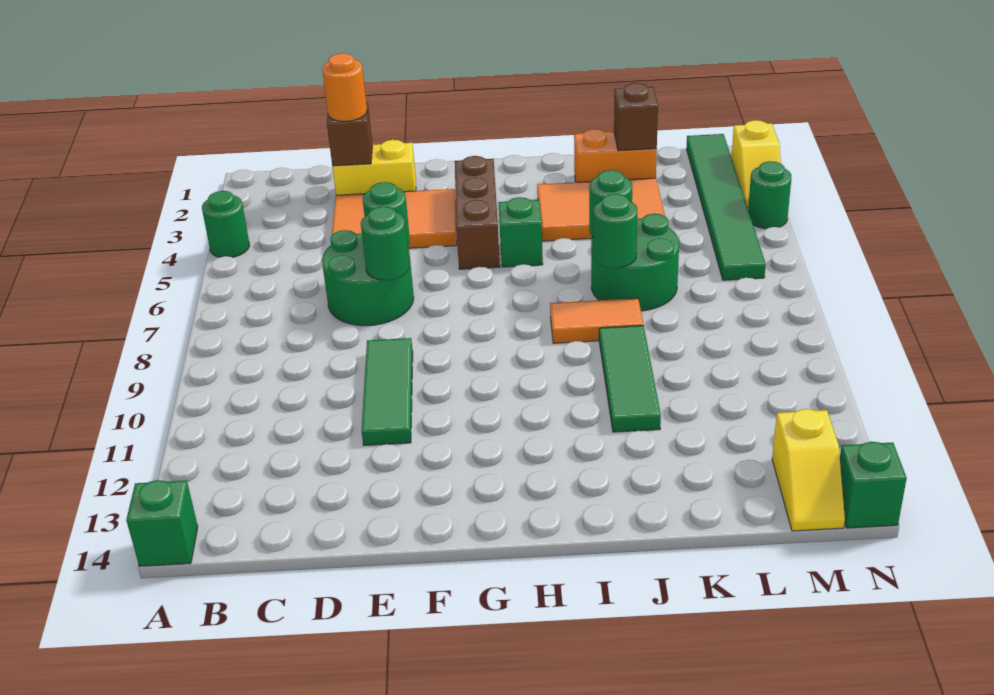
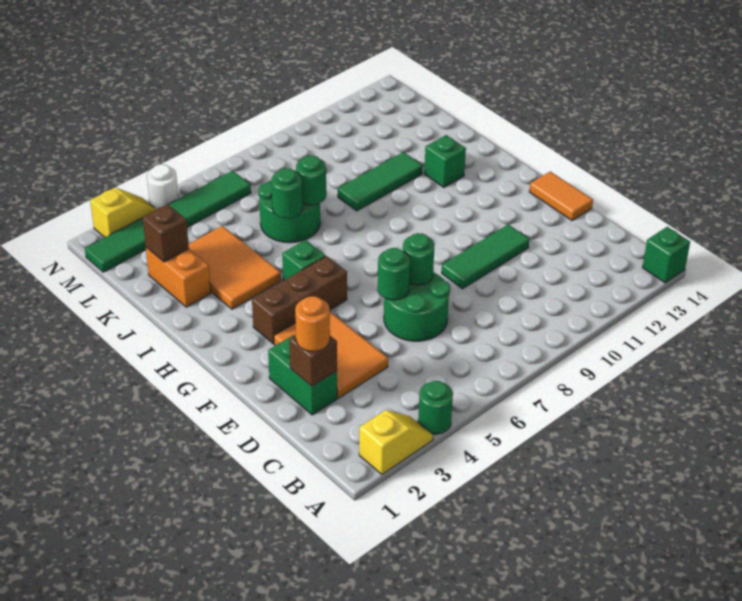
yellow 1x2 brick [332,140,416,195] -> green 1x2 brick [268,335,337,415]
orange 1x2 tile [550,298,643,343] -> orange 1x2 tile moved to [530,172,593,220]
yellow 1x2 slope [772,409,845,531] -> yellow 1x2 slope moved to [359,410,433,474]
green 1x1 round brick [748,161,791,229] -> white 1x1 round brick [147,164,178,209]
green 1x1 brick [840,442,907,528] -> green 1x1 brick moved to [424,135,466,187]

